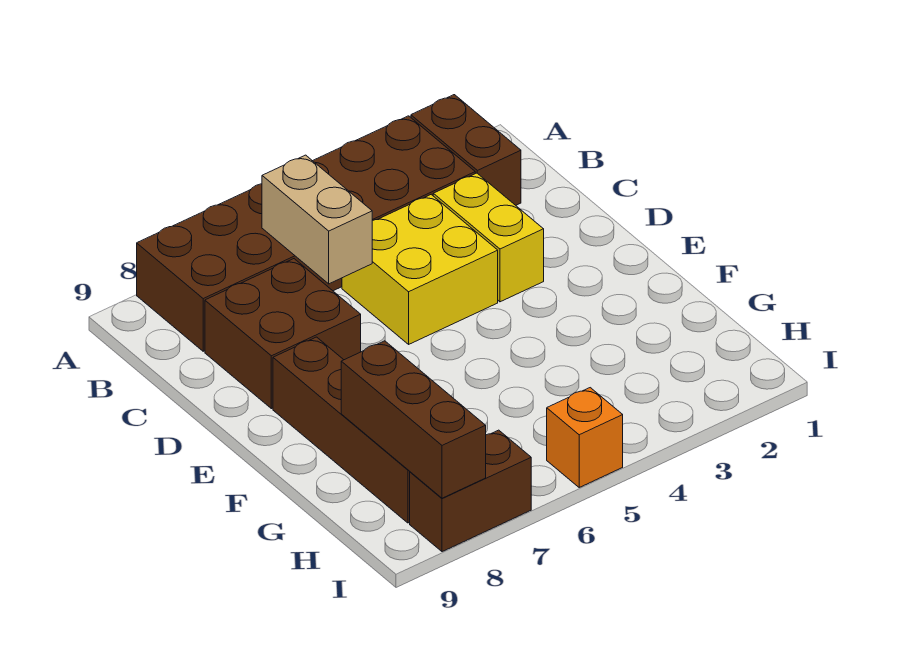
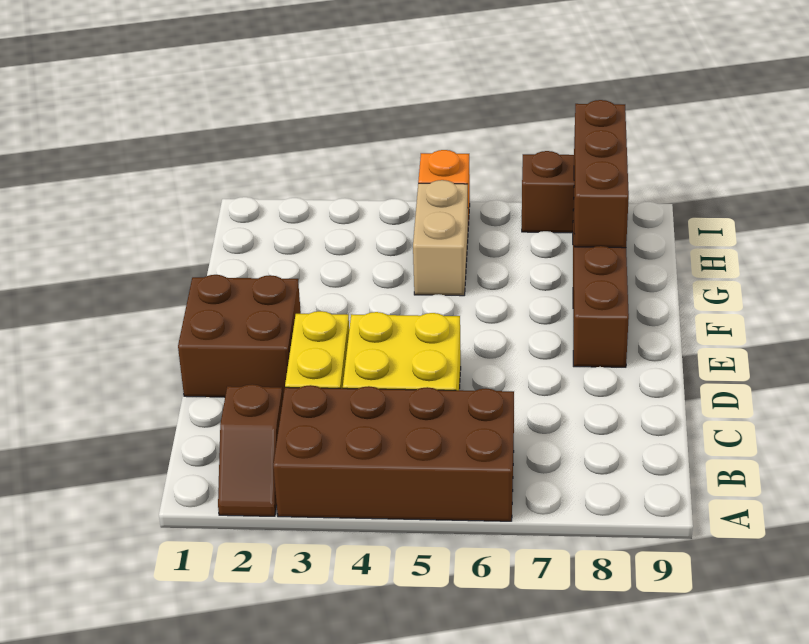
brown 1x2 brick [411,95,521,205] -> brown 1x2 slope [218,384,283,516]
brown 2x6 brick [137,116,475,351] -> brown 2x4 brick [273,385,514,521]
tan 1x2 brick [262,155,372,284] -> tan 1x2 brick moved to [413,180,468,296]
brown 2x2 brick [205,259,361,409] -> brown 2x2 brick moved to [178,275,301,397]

